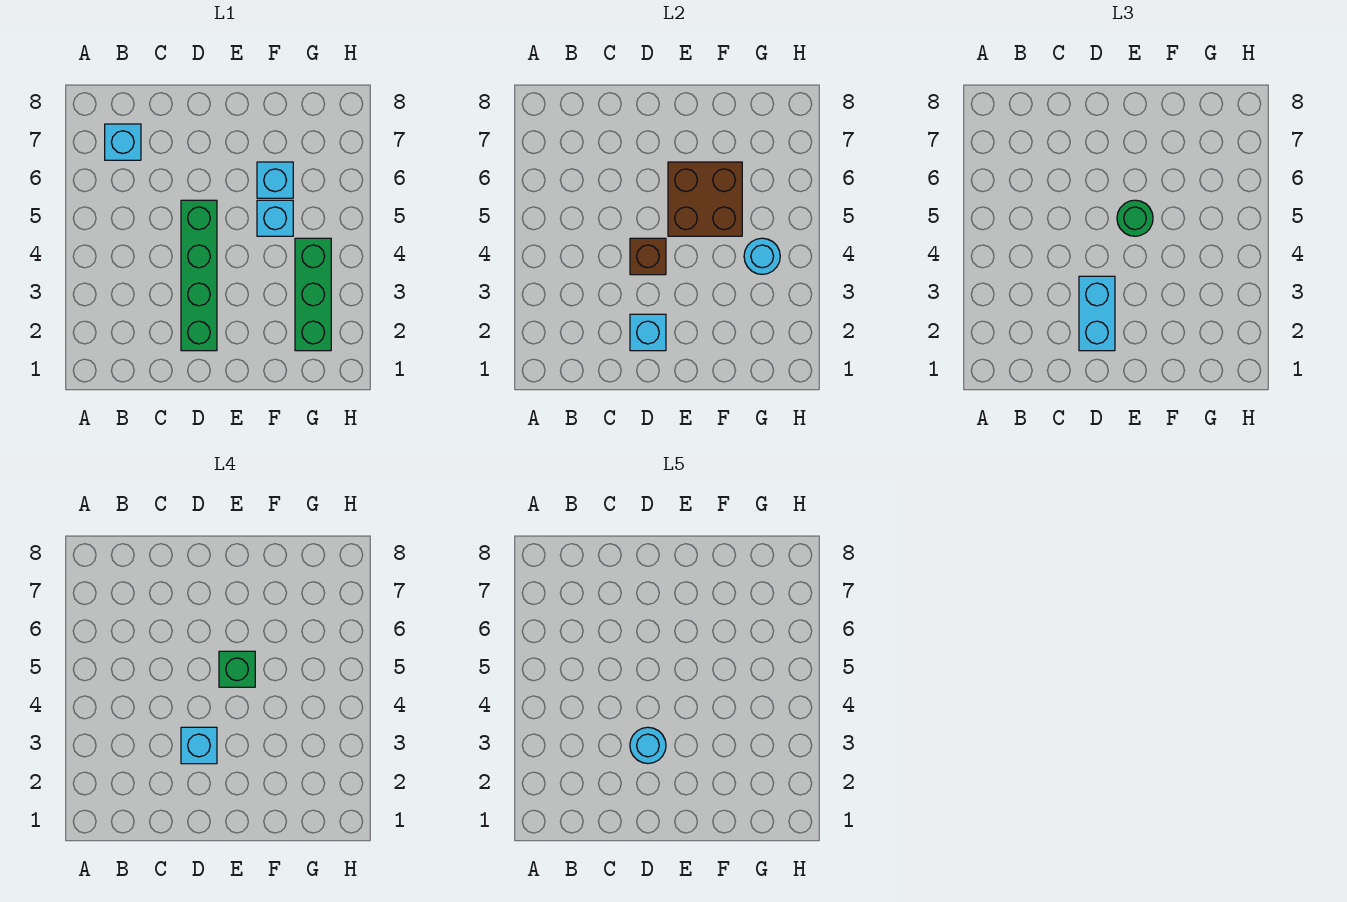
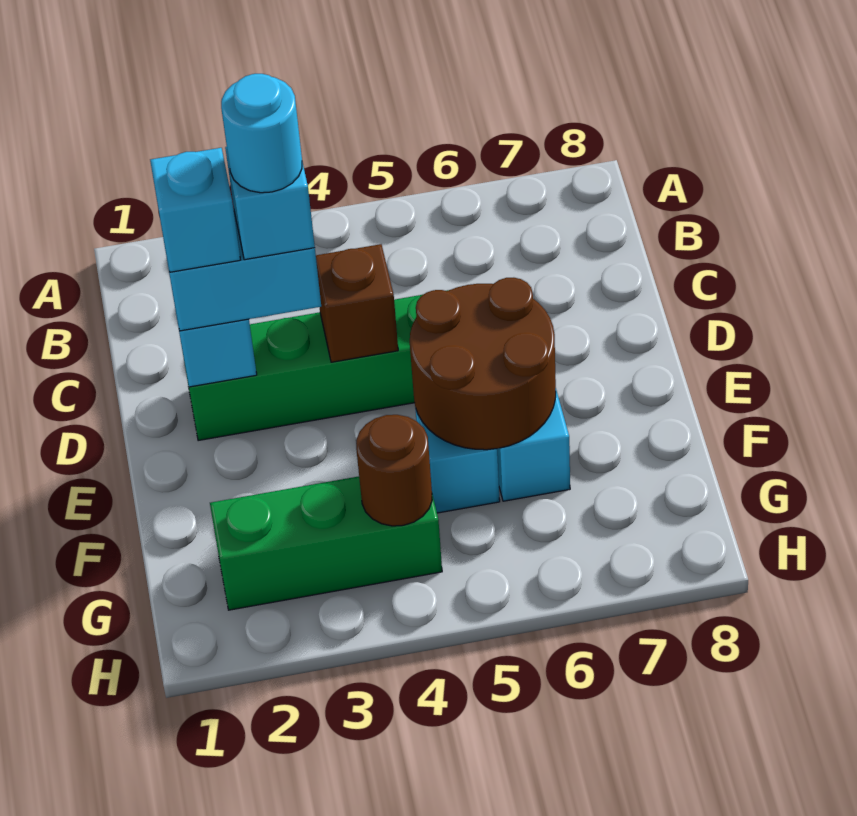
cyan 1x1 brick [105,124,141,160] -> cyan 1x1 brick moved to [150,148,240,272]
brown 2x2 brick [668,162,742,236] -> brown 2x2 round brick [410,278,556,450]
green 1x1 round brick [1117,200,1153,236] -> none
green 1x1 brick [219,651,255,687] -> none
cyan 1x1 round brick [744,238,780,274] -> brown 1x1 round brick [356,415,432,526]

